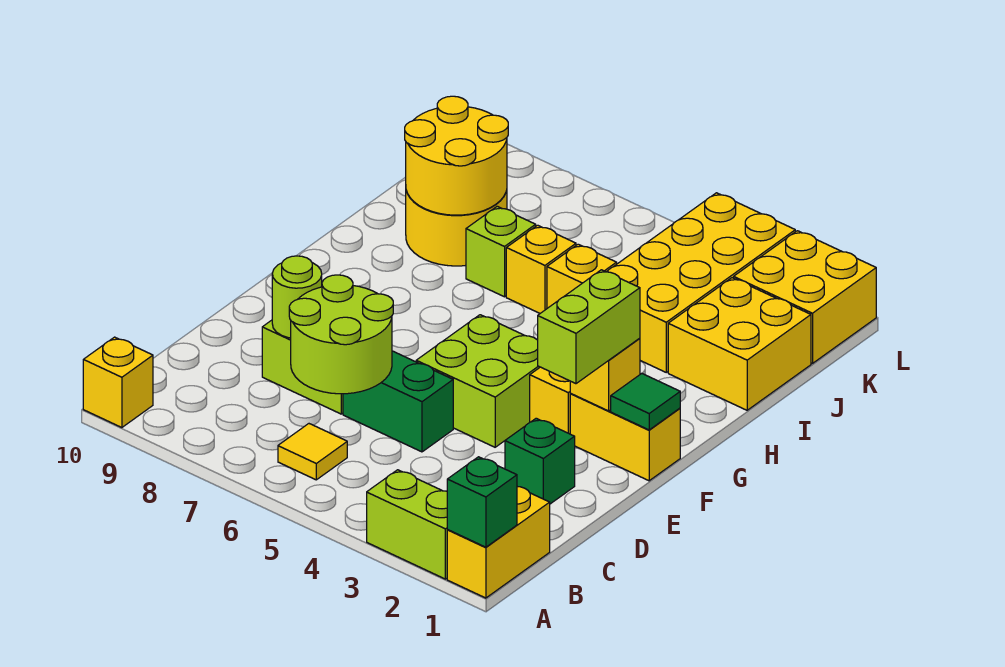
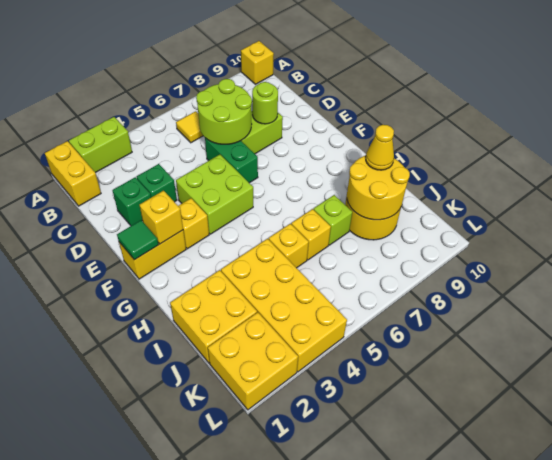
green 1x1 brick [447,457,517,547] -> green 1x1 brick moved to [137,164,177,202]
green 1x2 brick [343,351,453,452] -> green 1x2 brick turned to [205,138,258,183]
lime 1x2 brick [538,270,640,384] -> none
none -> yellow 1x1 cone [366,125,394,170]

